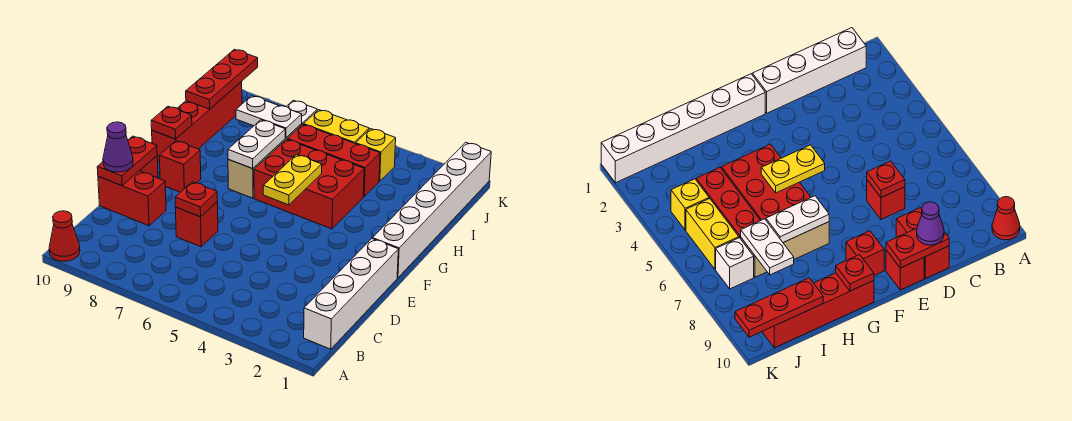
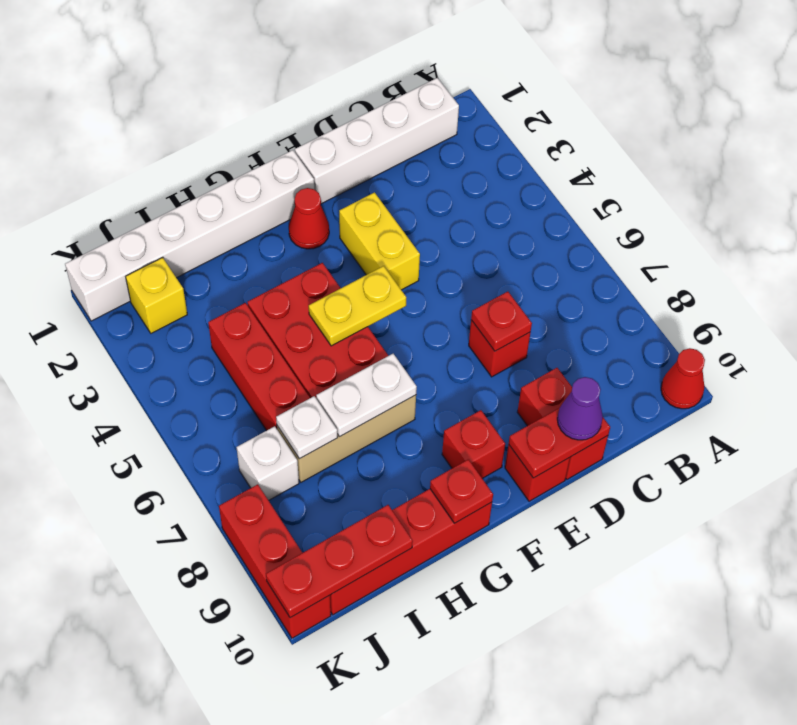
none -> red 1x1 cone [289,188,329,249]
white 1x2 plate [236,96,302,138] -> white 1x1 plate [276,396,338,459]
yellow 1x1 brick [356,129,396,181] -> yellow 1x1 brick moved to [126,257,187,333]
yellow 1x2 brick [304,110,369,144] -> yellow 1x2 brick moved to [339,192,420,290]
none -> red 1x3 brick [219,484,331,638]

